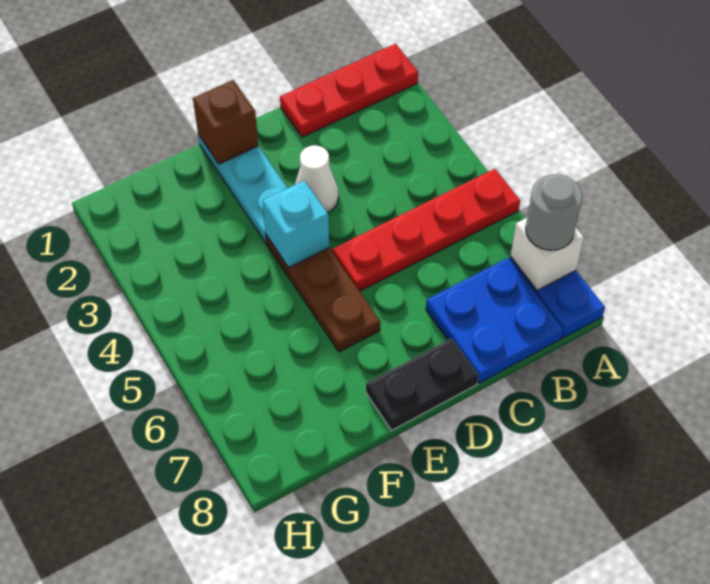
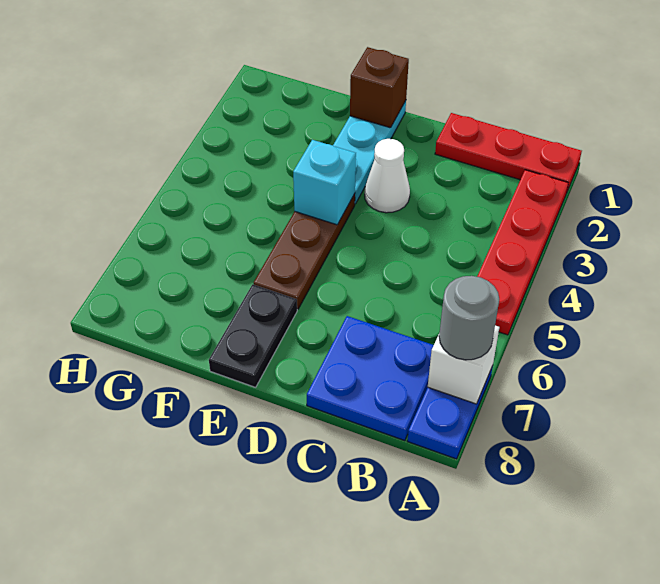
red 1x4 plate [333,169,520,291] -> red 1x4 plate turned to [477,170,568,335]
black 1x2 plate [366,338,478,430] -> black 1x2 plate turned to [209,284,297,387]

